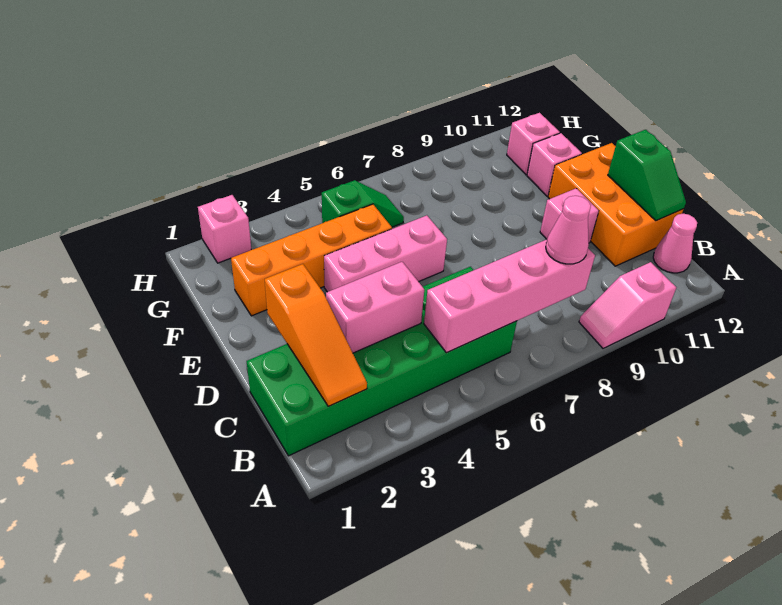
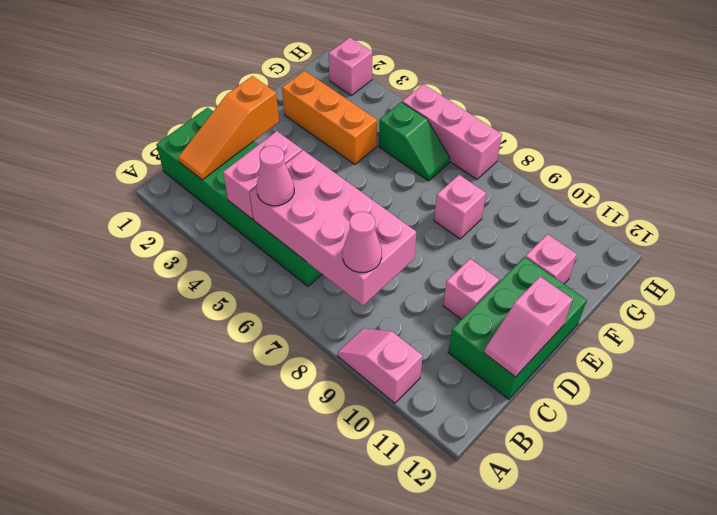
pink 1x4 brick [424,239,595,353] -> pink 2x4 brick [250,150,416,306]
pink 1x1 cone [653,214,697,273] -> pink 1x1 cone moved to [257,146,294,206]
pink 1x2 brick [326,262,424,353] -> pink 1x2 brick turned to [223,131,302,219]
orange 2x3 brick [548,143,683,266] -> green 2x3 brick [448,257,587,399]
green 1x2 slope [608,130,686,221] -> pink 1x2 slope [484,277,573,377]
pink 1x3 brick [324,215,447,292] -> pink 1x3 brick moved to [402,84,502,179]
orange 1x4 brick [231,204,392,316] -> orange 1x3 brick [282,71,377,165]
pink 1x1 brick [507,113,560,175] -> pink 1x1 brick moved to [434,175,486,239]

